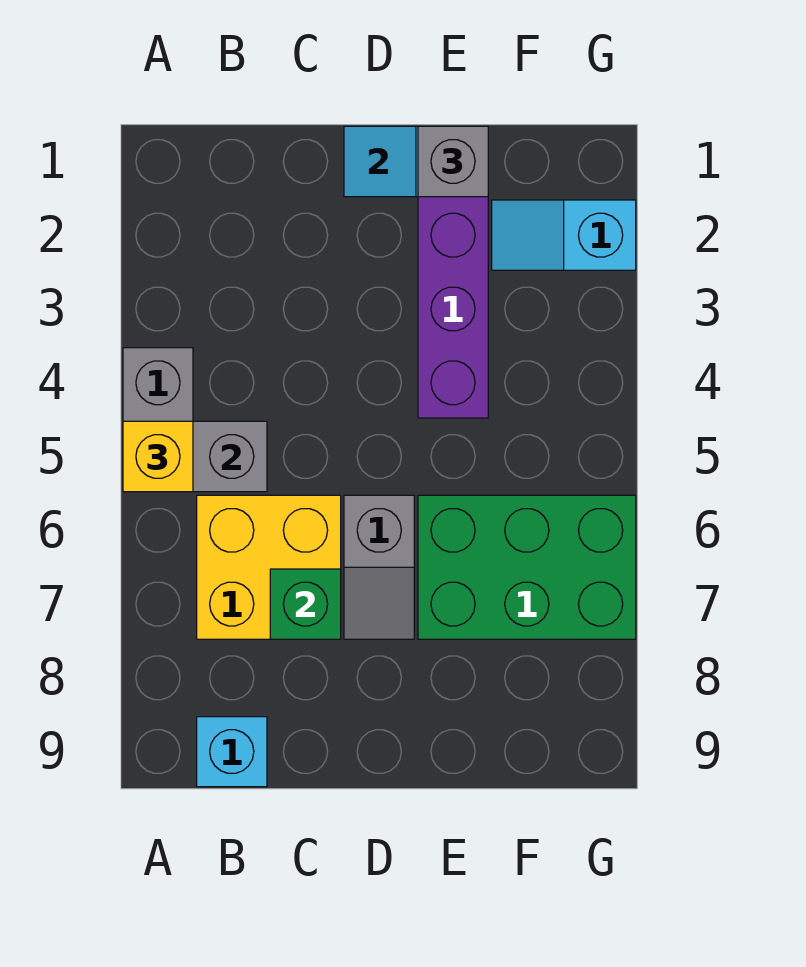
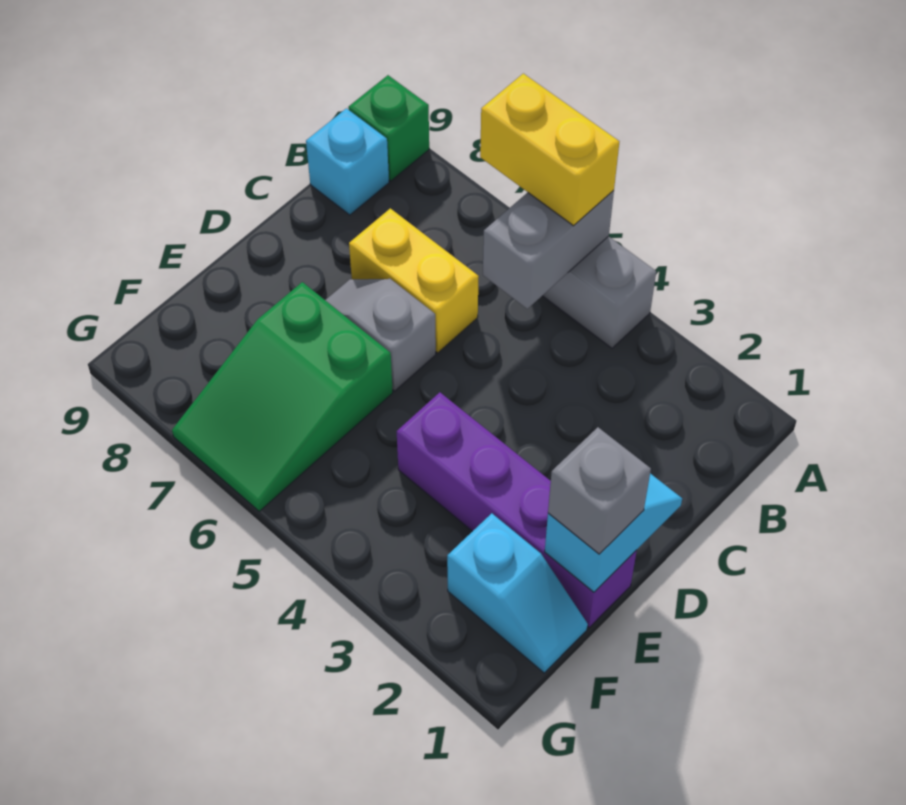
yellow 1x1 brick [123,421,193,492] -> yellow 1x2 brick [480,73,619,226]
yellow 2x2 brick [197,495,341,639] -> yellow 1x2 brick [349,208,479,353]
green 1x1 brick [270,569,341,639] -> green 1x1 brick moved to [348,75,429,181]
green 2x3 brick [418,495,636,639] -> green 2x3 slope [172,282,393,511]
cyan 1x2 slope [492,200,636,270] -> cyan 1x2 slope turned to [447,513,588,673]

